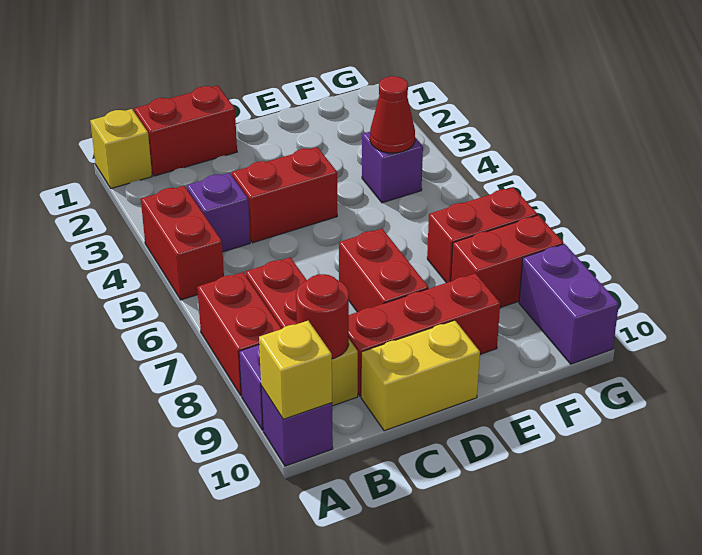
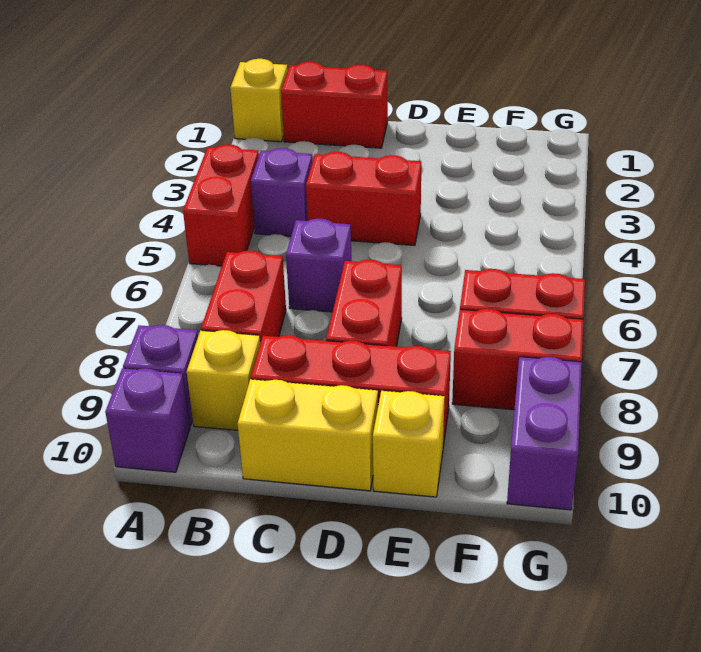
red 1x2 brick [197,272,282,395] -> none
yellow 1x1 brick [259,321,332,419] -> yellow 1x1 brick moved to [373,391,445,497]
red 1x1 round brick [296,274,349,359] -> none
purple 1x1 brick [362,132,423,203] -> purple 1x1 brick moved to [286,219,352,312]
red 1x1 cone [370,76,415,153] -> none

